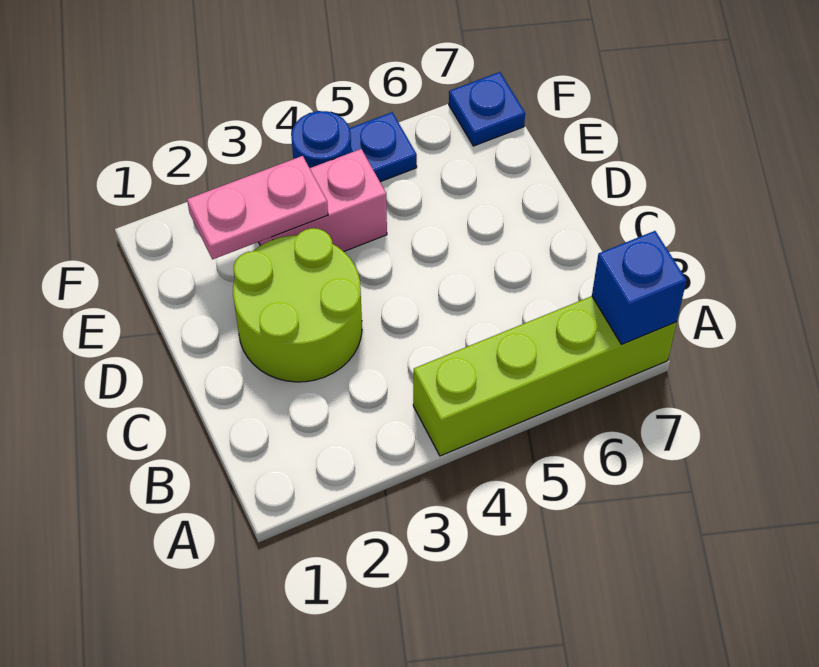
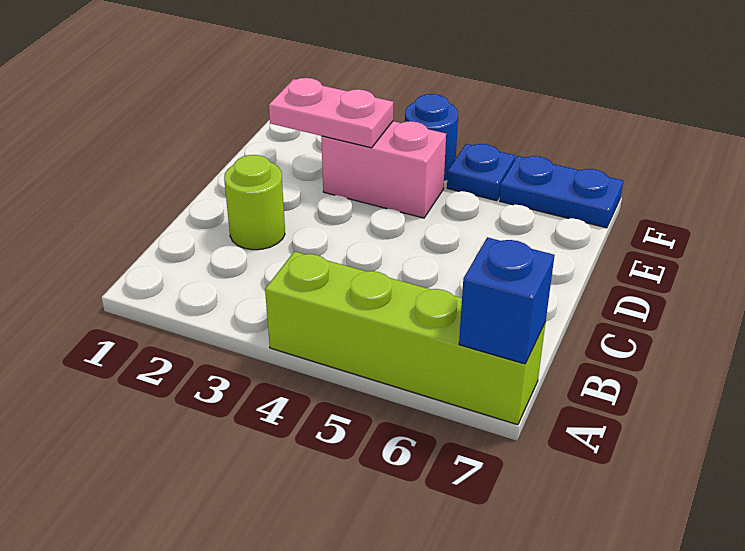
lime 2x2 round brick [233,228,362,382] -> lime 1x1 round brick [224,155,285,250]
blue 1x1 plate [449,72,525,146] -> blue 1x2 plate [500,156,623,228]

